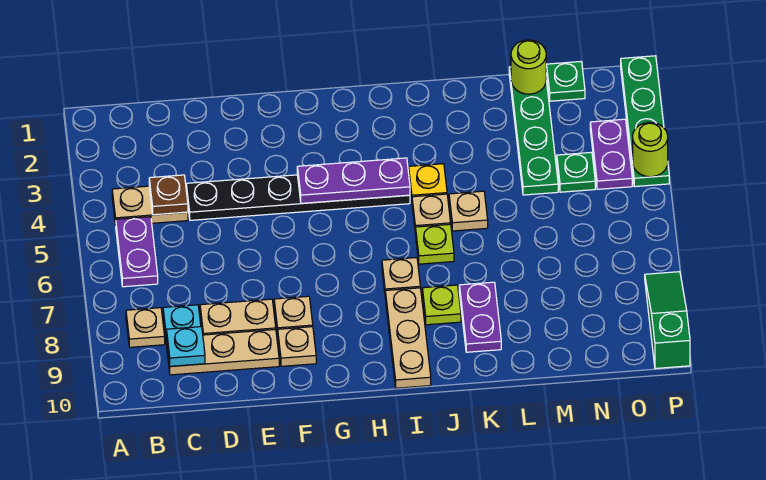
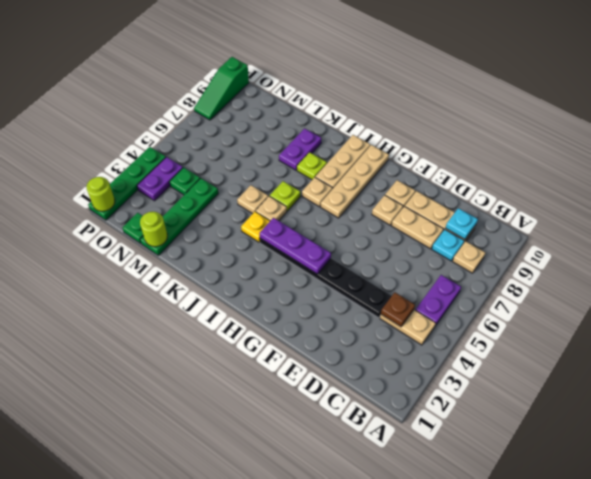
none -> tan 1x4 plate [321,145,389,218]
lime 1x1 round brick [633,122,668,177] -> lime 1x1 round brick moved to [86,177,115,211]

